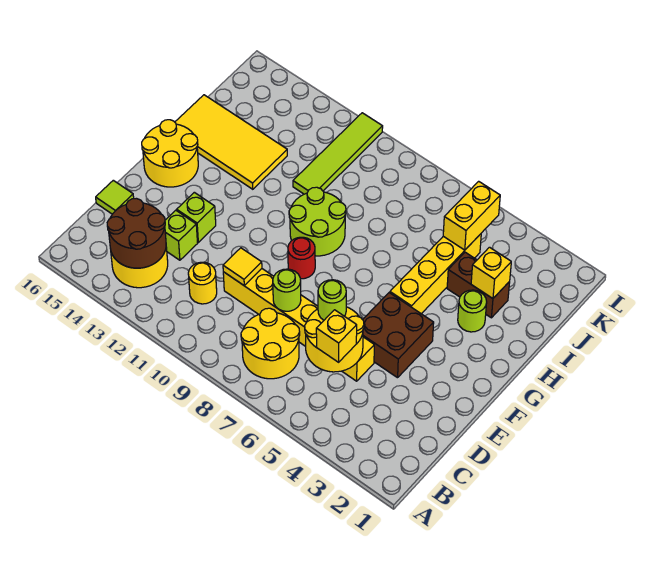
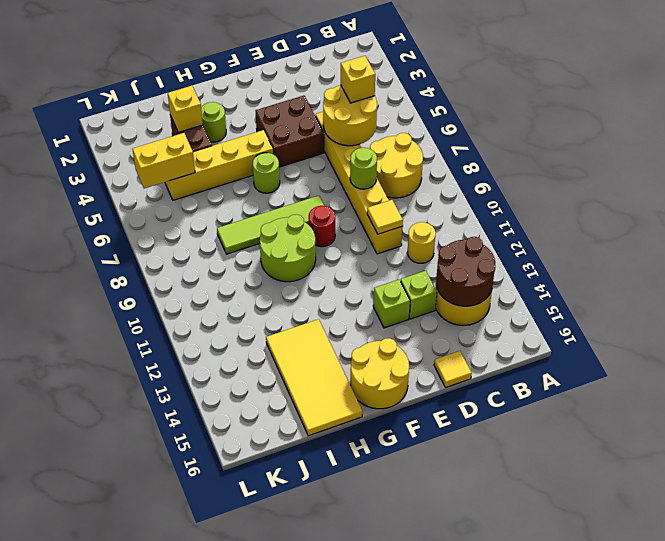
lime 1x1 round brick [318,280,346,320] -> lime 1x1 round brick moved to [253,153,280,193]
lime 1x1 tile [96,180,134,214] -> yellow 1x1 tile [434,351,472,388]
lime 1x4 tile [293,113,383,194] -> lime 1x4 tile moved to [217,196,324,254]

